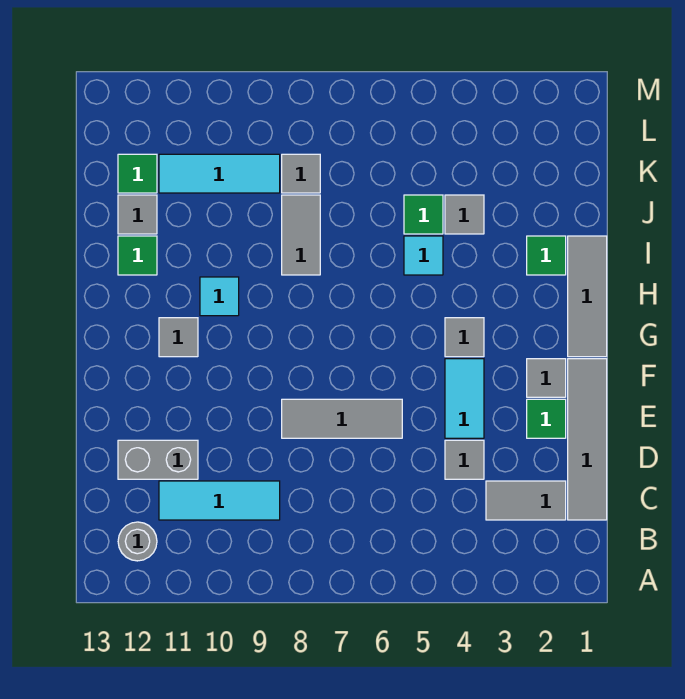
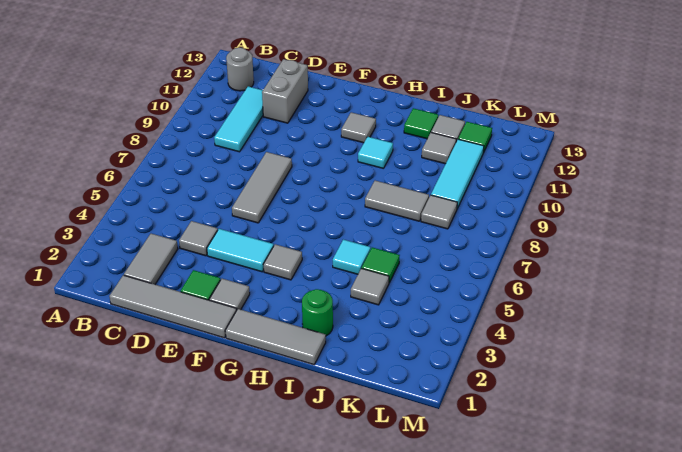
green 1x1 tile [527,236,566,275] -> green 1x1 round brick [302,289,333,336]
none -> grey 1x1 tile [422,133,456,164]

